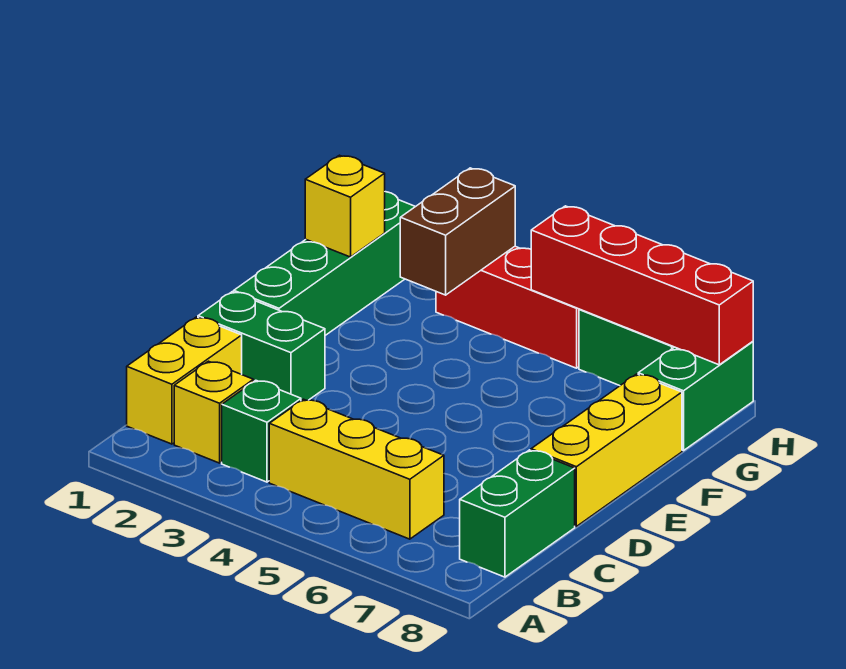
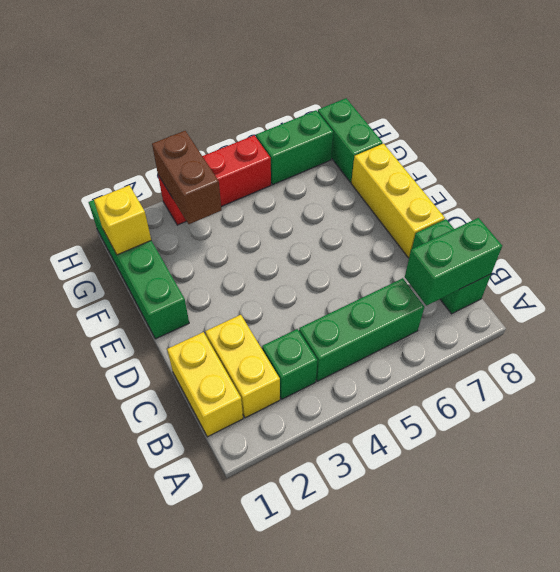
yellow 1x1 brick [174,361,254,463] -> yellow 1x2 brick [205,315,280,418]
yellow 1x3 brick [269,399,444,539] -> green 1x3 brick [299,278,424,381]
green 1x2 brick [198,292,325,401] -> green 1x2 brick moved to [405,218,502,306]
red 1x4 brick [531,206,753,365] -> none

